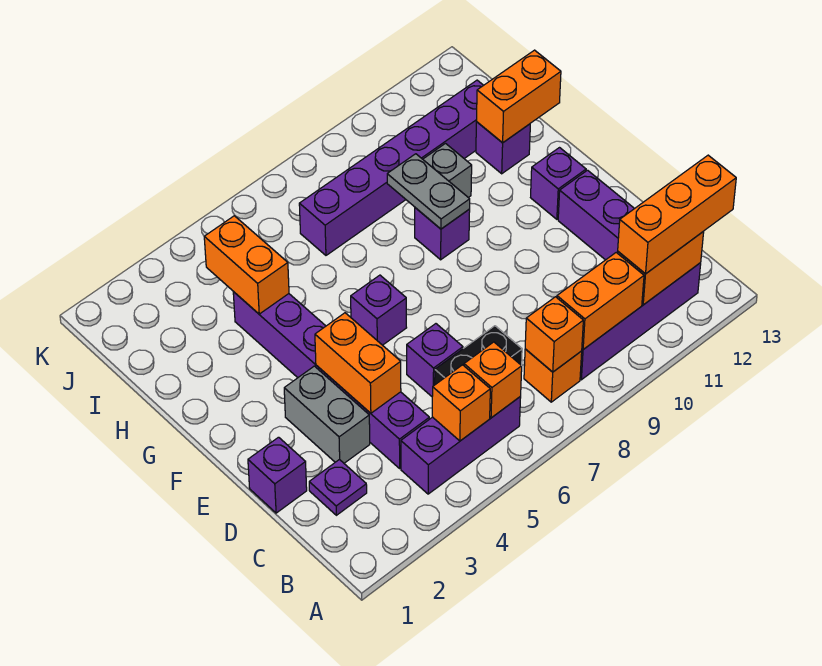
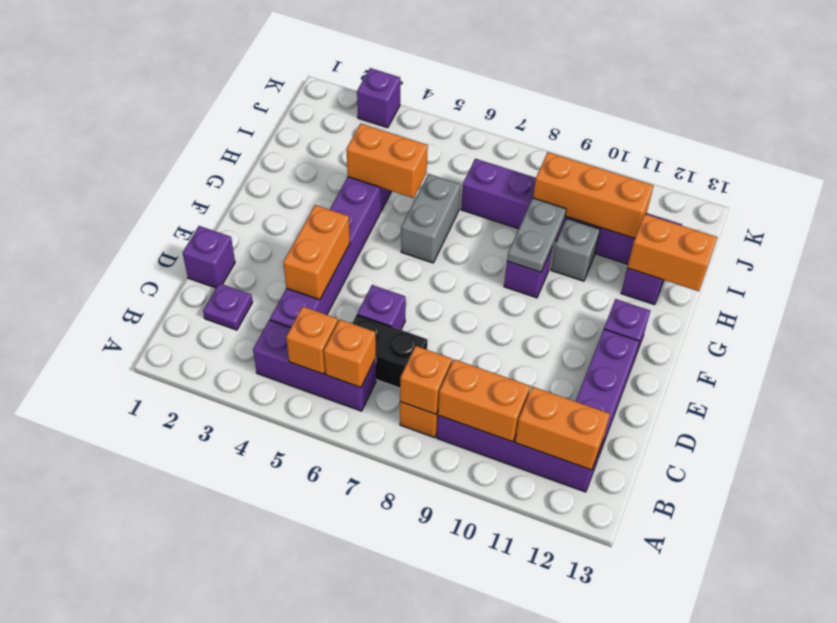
orange 1x3 brick [618,155,736,274] -> orange 1x3 brick moved to [533,152,654,239]
grey 1x2 brick [284,366,370,463] -> grey 1x2 brick moved to [401,174,461,263]
purple 1x1 brick [351,275,407,345] -> purple 1x1 brick moved to [357,68,400,128]
orange 1x2 brick [204,216,289,314] -> orange 1x2 brick turned to [347,124,428,198]

